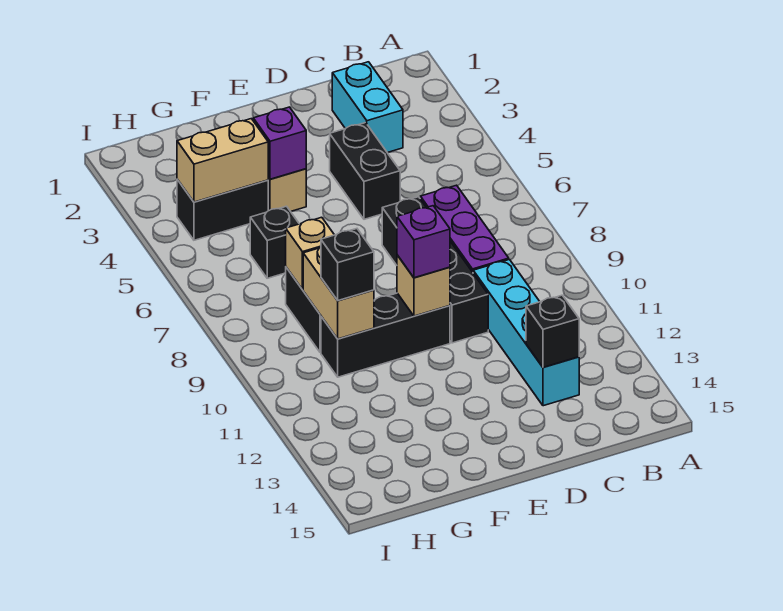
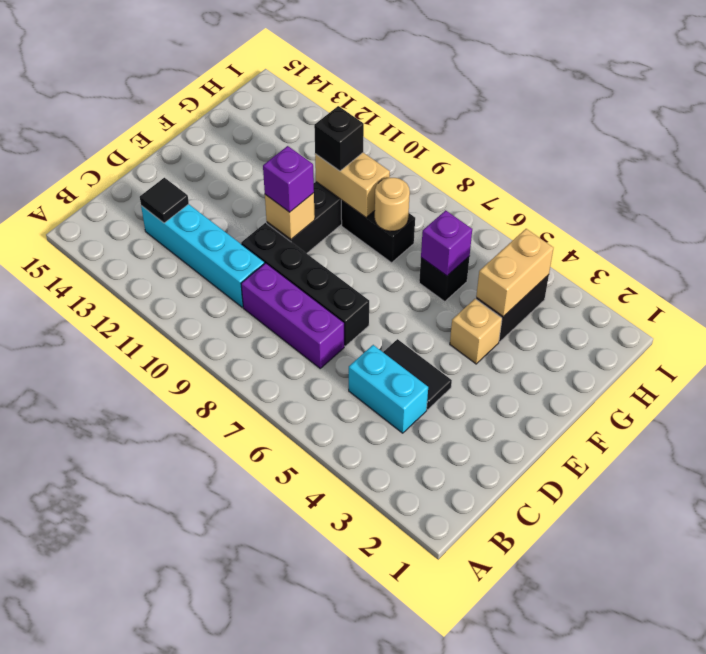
cyan 1x2 brick [332,62,403,153] -> cyan 1x2 brick moved to [349,345,428,433]
black 1x1 brick [526,295,579,367] -> black 1x1 tile [140,178,189,223]
black 1x2 brick [330,123,400,219] -> black 1x2 tile [383,339,452,410]
purple 1x1 brick [253,107,306,179] -> purple 1x1 brick moved to [421,210,472,276]
tan 1x1 brick [286,217,334,290] -> tan 1x1 round brick [375,178,410,231]

